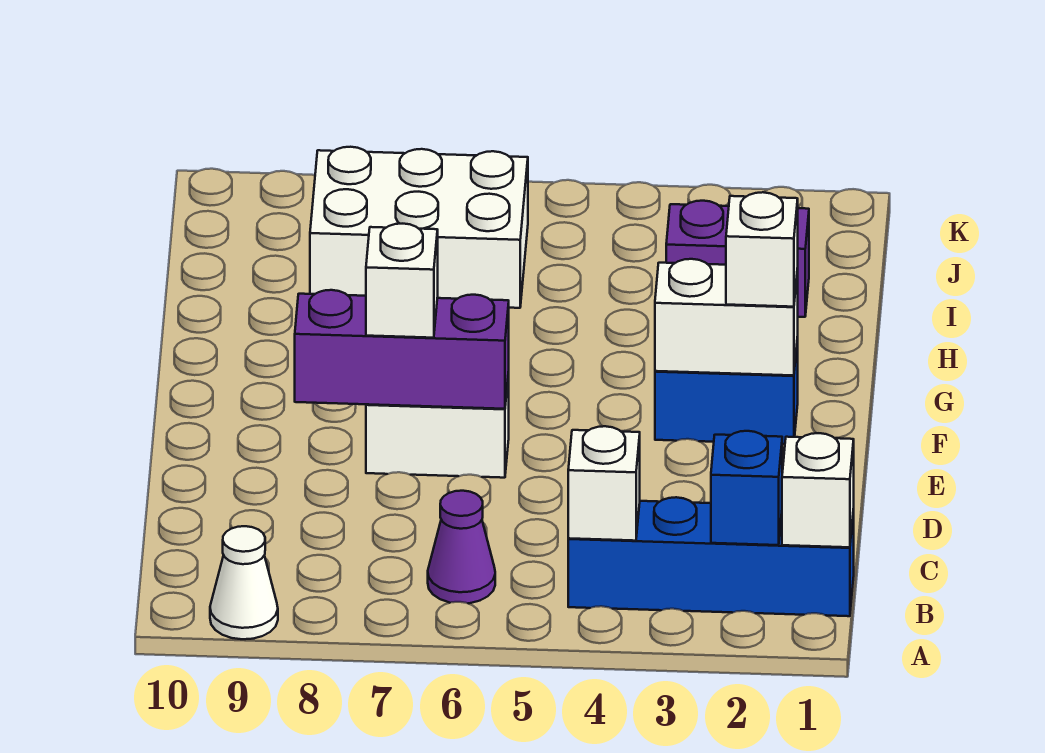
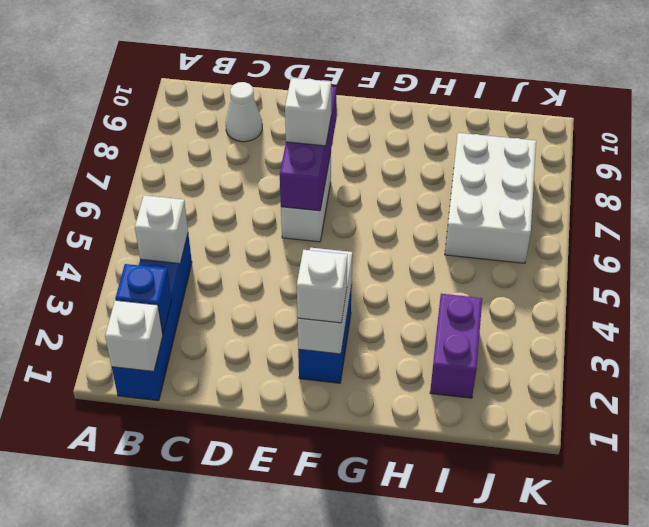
white 1x1 cone [210,526,278,639] -> white 1x1 cone moved to [226,82,262,142]
purple 1x1 cone [428,491,495,603] -> none

